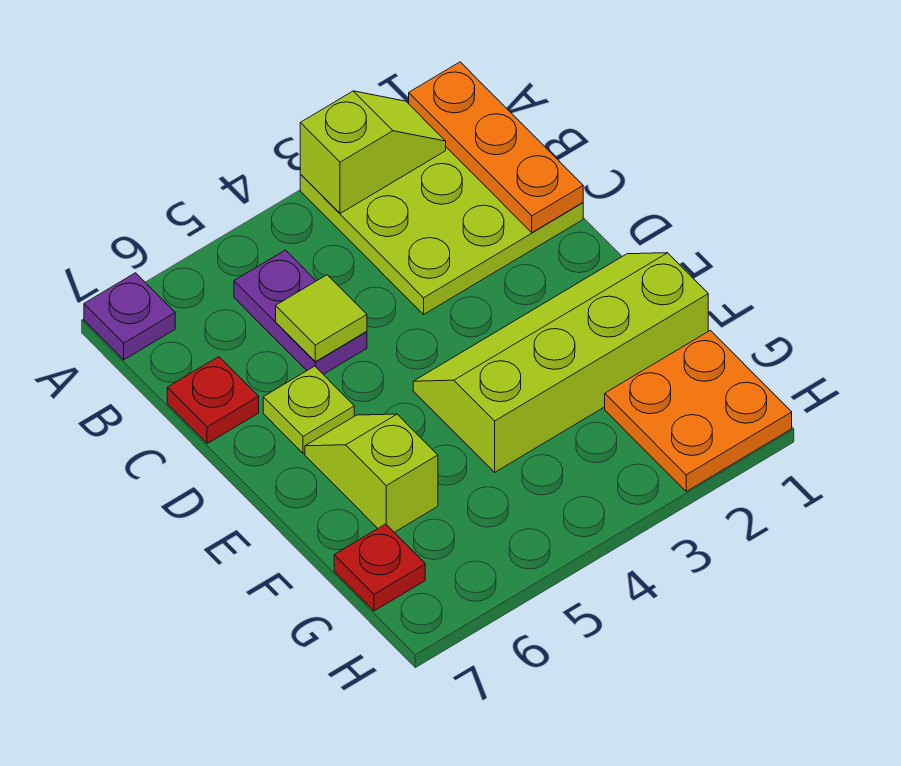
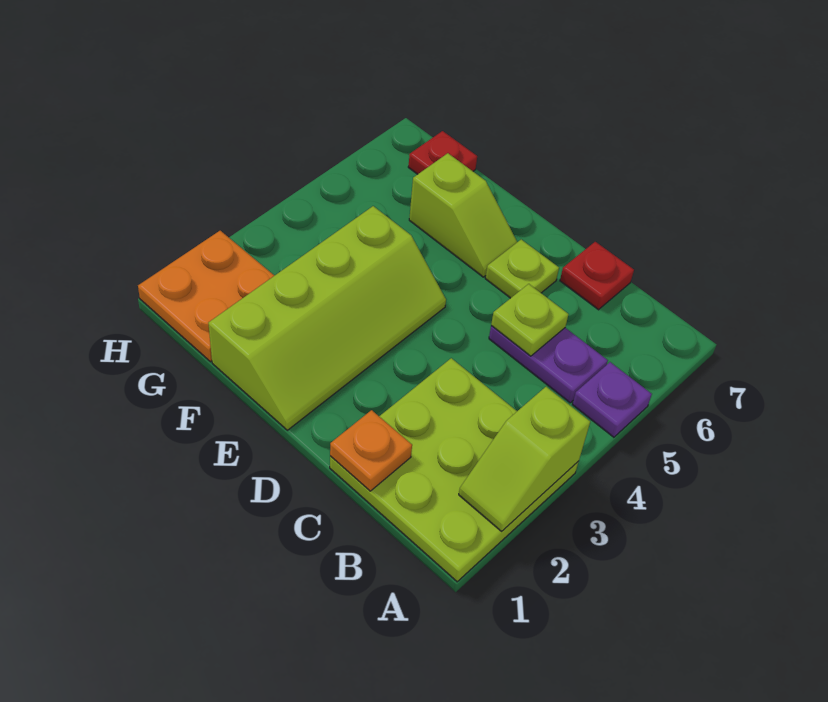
orange 1x3 plate [409,62,583,233] -> orange 1x1 plate [330,410,412,491]
purple 1x1 plate [84,273,175,360] -> purple 1x1 plate moved to [572,362,652,437]
lime 1x1 tile [276,275,367,362] -> lime 1x1 plate [491,284,569,356]

